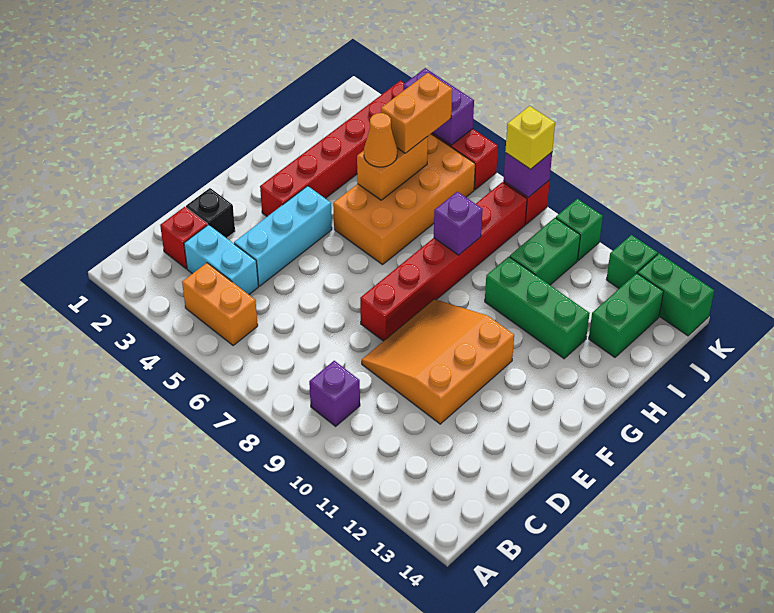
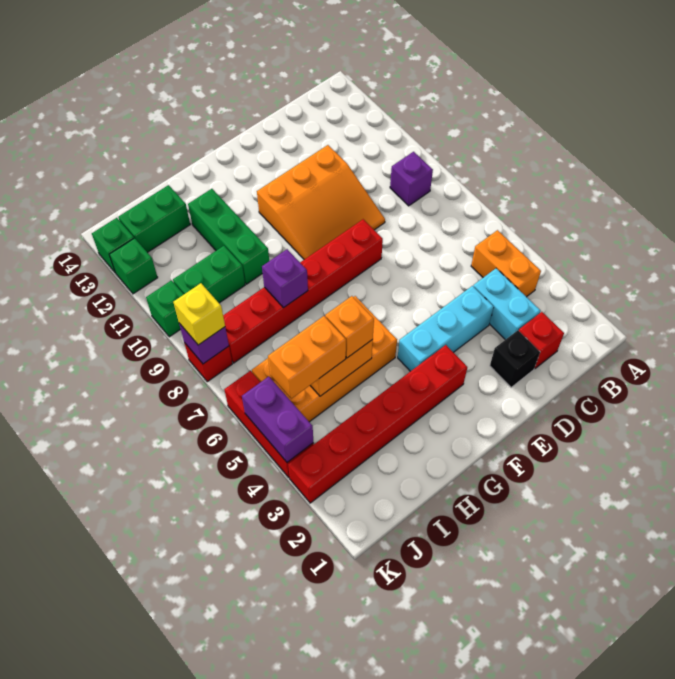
orange 1x1 cone [364,113,397,167] -> orange 1x1 brick [325,296,374,358]
green 1x2 brick [638,253,714,336] -> green 1x1 brick [92,218,134,273]

